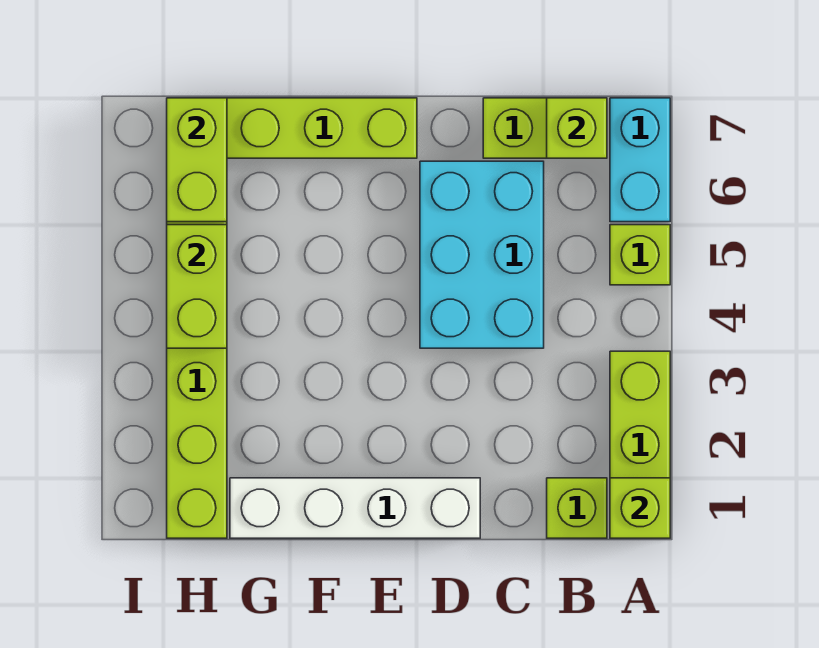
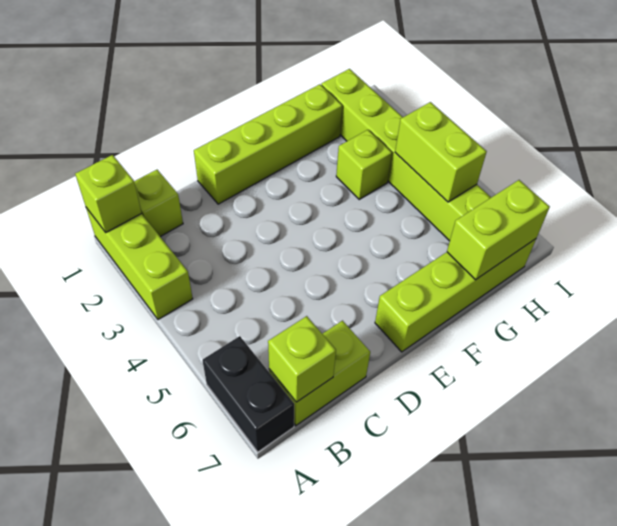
lime 1x1 brick [610,225,670,285] -> lime 1x1 brick moved to [336,130,392,199]
cyan 1x2 brick [610,98,670,222] -> black 1x2 brick [202,336,294,452]
cyan 2x3 brick [420,161,544,348] -> none
white 1x4 brick [230,478,480,538] -> lime 1x4 brick [194,84,342,204]
lime 1x2 brick [167,98,227,222] -> lime 1x2 brick turned to [447,180,550,280]

